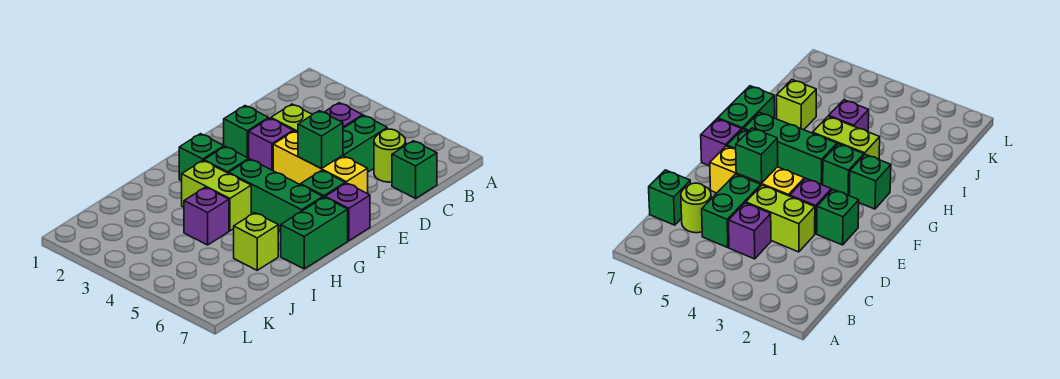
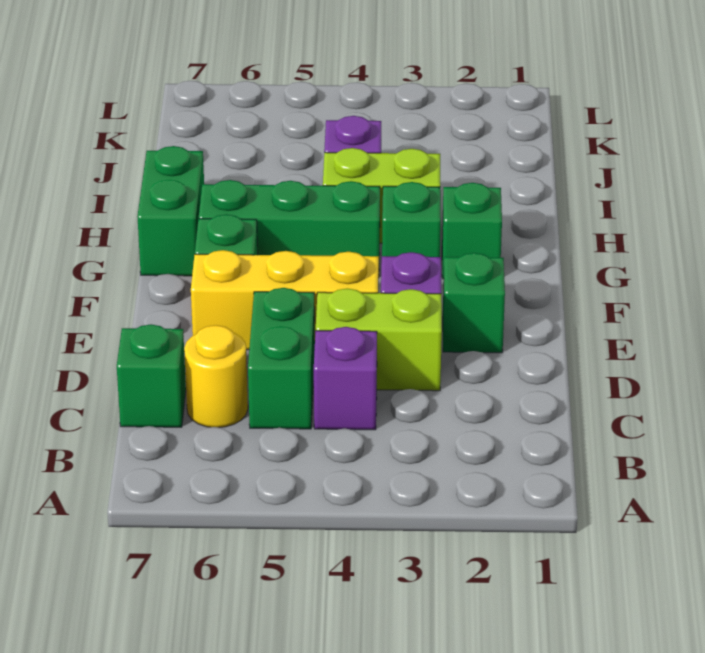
lime 1x1 round brick [374,129,406,182] -> yellow 1x1 round brick [184,325,248,428]
green 1x1 brick [298,111,343,169] -> none
purple 1x1 brick [325,183,370,241] -> none
lime 1x1 brick [234,213,278,270] -> none

